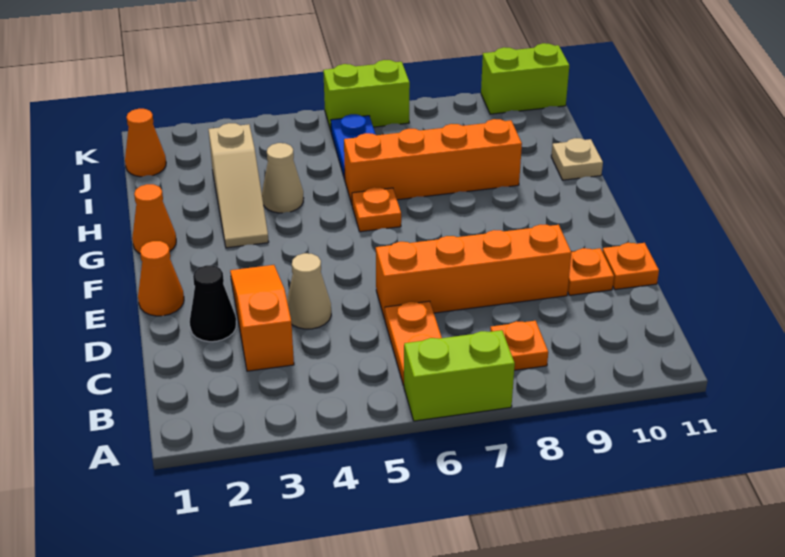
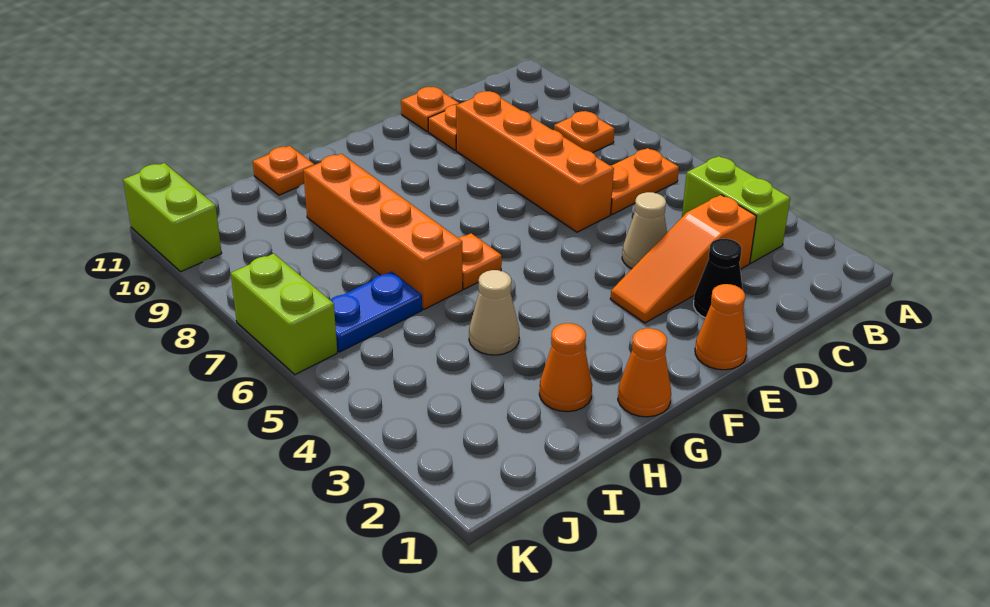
lime 1x2 brick [404,330,515,421] -> lime 1x2 brick moved to [682,156,790,263]
tan 1x3 slope [208,123,269,248] -> none
tan 1x1 plate [551,138,603,180] -> orange 1x1 plate [253,146,314,195]
orange 1x1 cone [125,109,166,177] -> orange 1x1 cone moved to [539,323,592,412]

